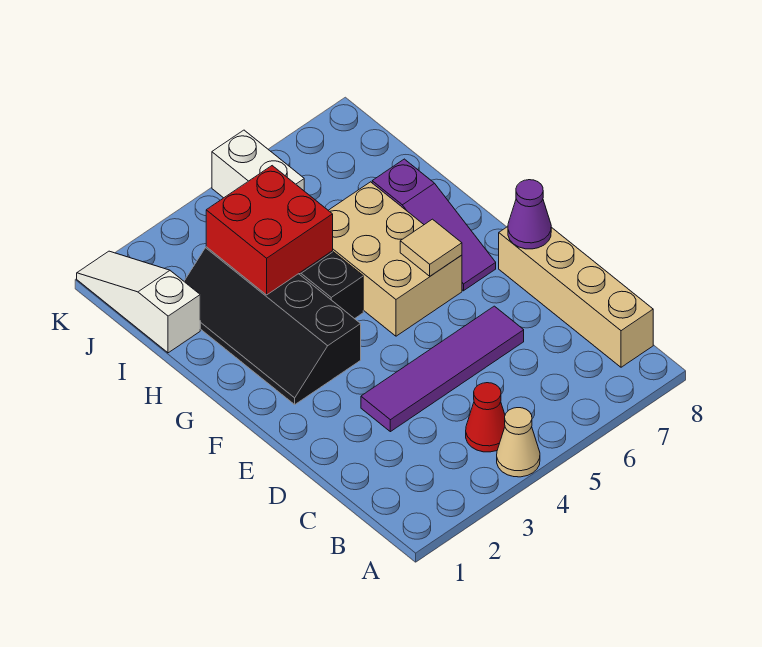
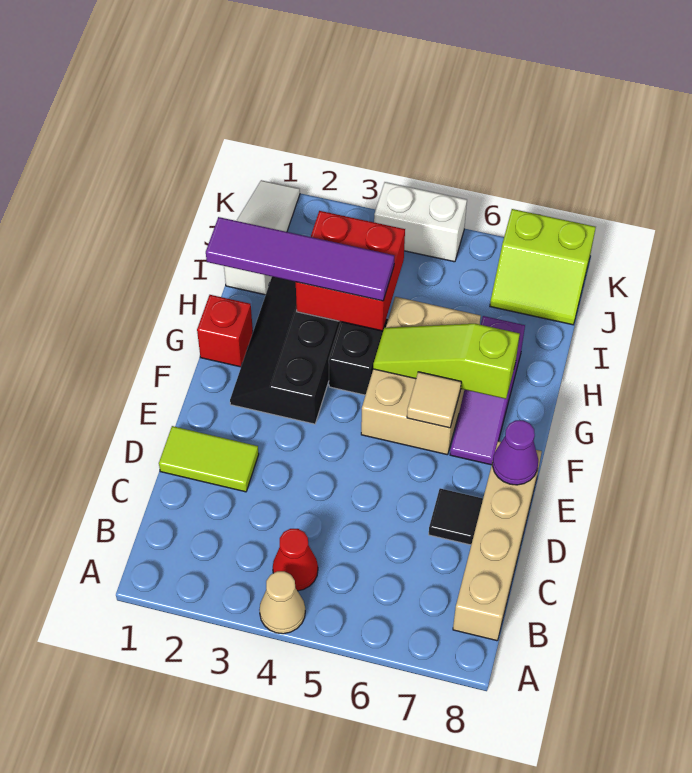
none -> lime 1x2 tile [159,426,259,492]
purple 1x4 tile [361,306,524,432] -> purple 1x4 tile moved to [206,217,394,301]
none -> black 1x1 tile [429,488,483,545]
none -> red 1x1 brick [197,295,253,367]
none -> lime 1x3 slope [373,324,520,399]
white 1x2 brick [212,130,304,198] -> white 1x2 brick turned to [374,182,467,262]
none -> lime 2x2 slope [490,209,596,325]

